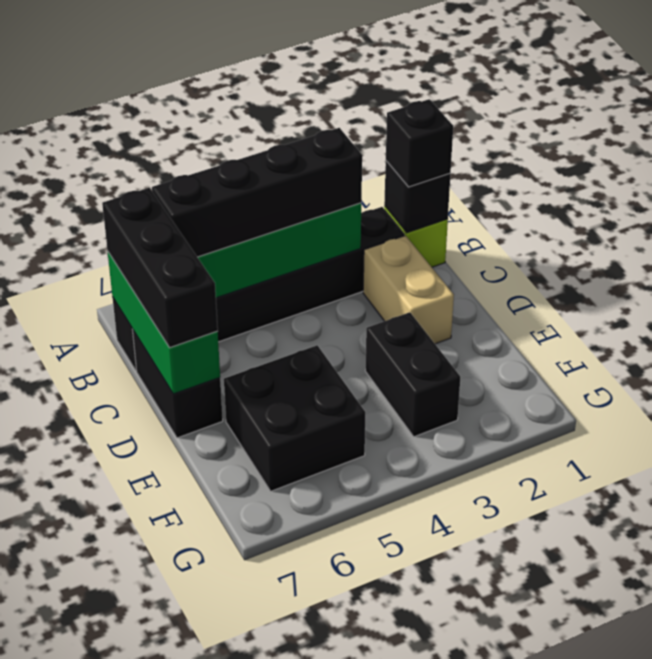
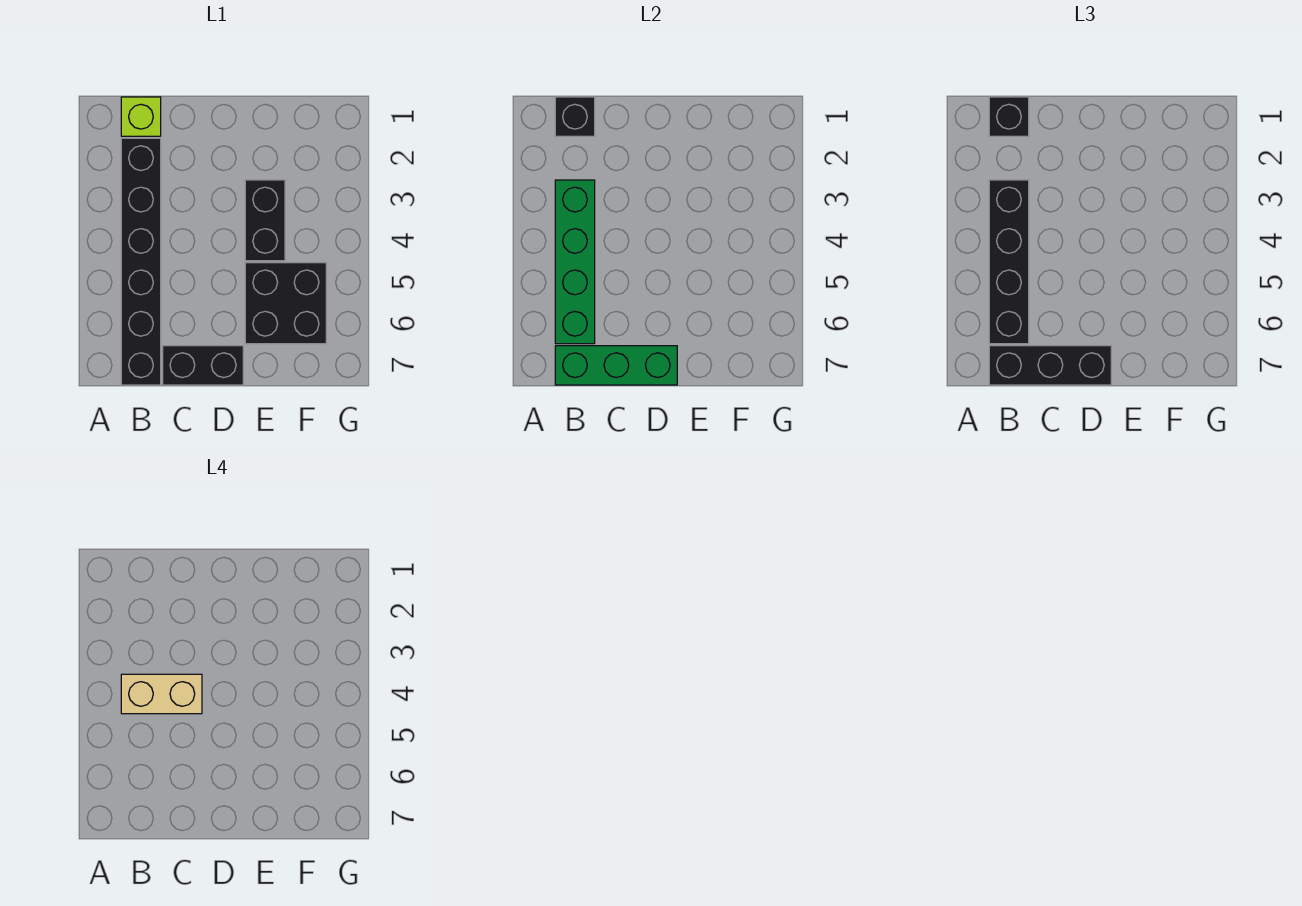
tan 1x2 brick [363,236,454,344] -> tan 1x2 brick moved to [121,674,202,714]
black 1x2 brick [365,312,460,437] -> black 1x2 brick turned to [245,180,285,261]

